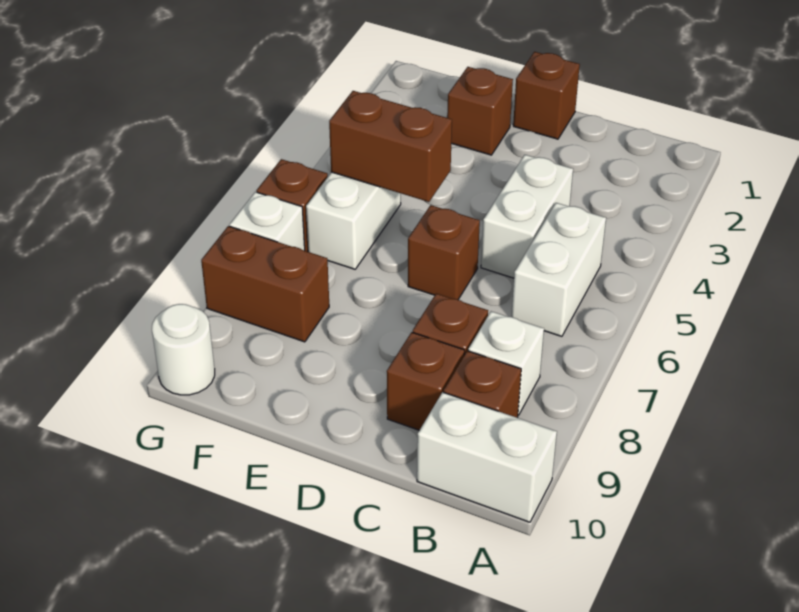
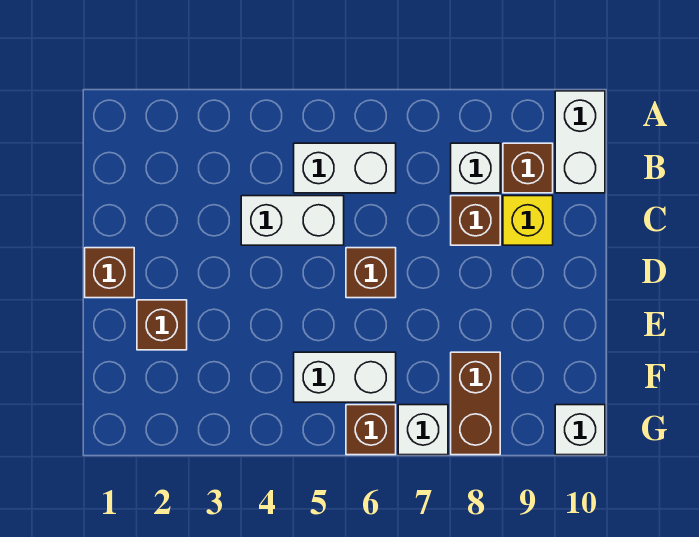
brown 1x1 brick [387,332,464,430] -> yellow 1x1 brick [503,196,553,245]
brown 1x2 brick [329,91,452,202] -> none
white 1x1 round brick [152,304,215,395] -> white 1x1 brick [555,405,605,455]

